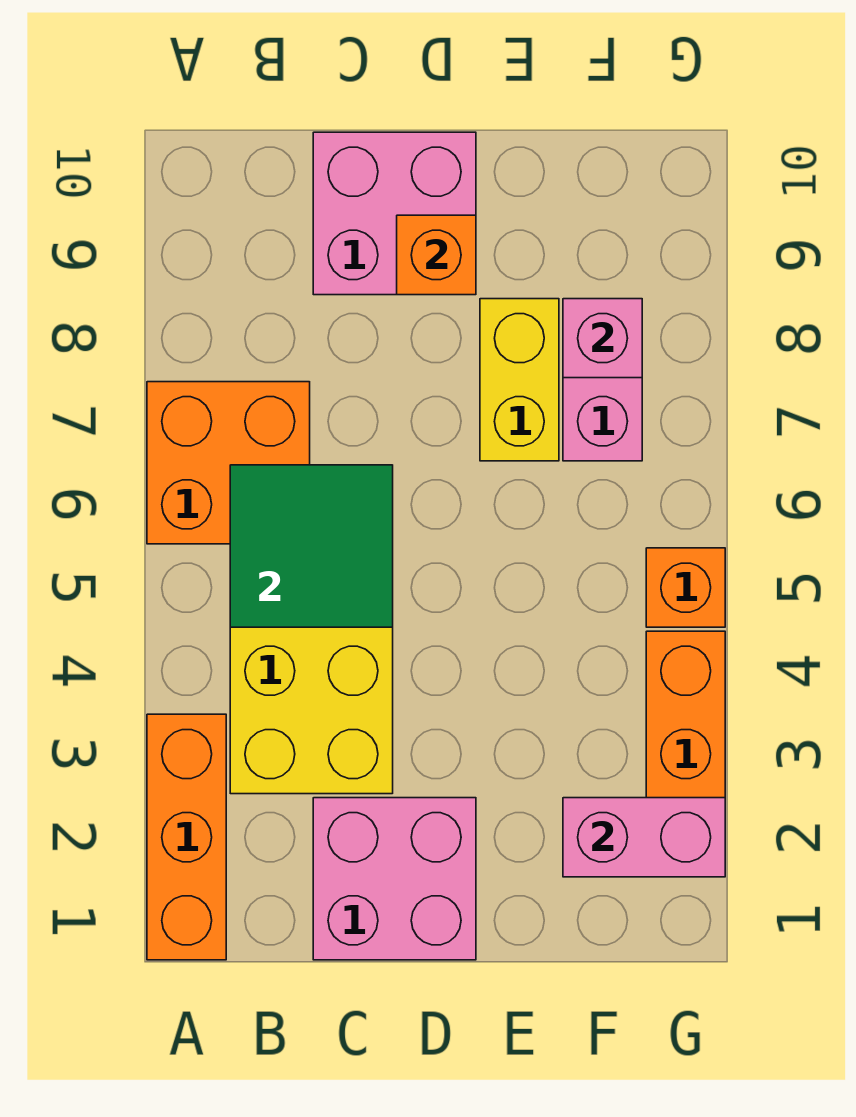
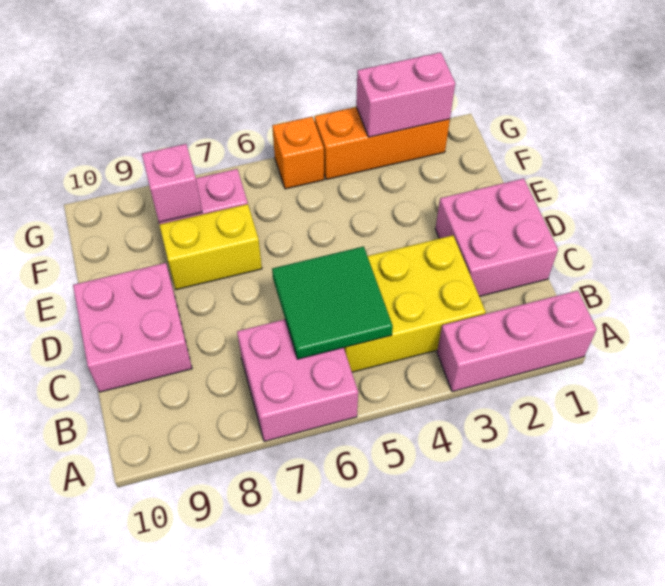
orange 1x3 brick [147,714,226,960] -> pink 1x3 brick [437,291,597,392]
orange 2x2 brick [147,382,310,544] -> pink 2x2 brick [237,319,358,442]
orange 1x1 brick [397,215,476,295] -> none
pink 1x2 brick [563,798,725,877] -> pink 1x2 brick turned to [356,52,455,137]

